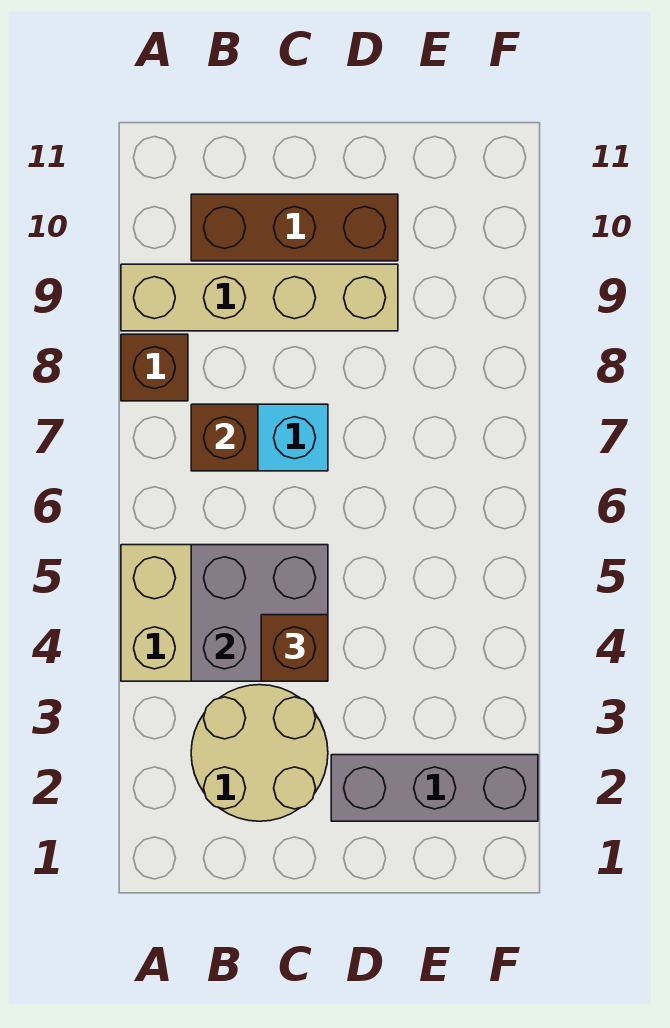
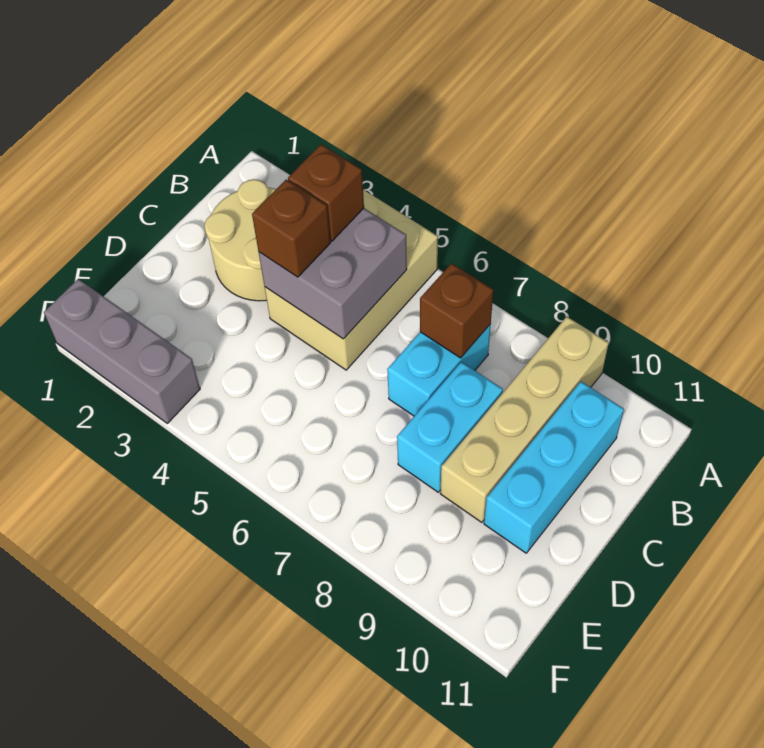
brown 1x1 brick [121,334,188,401] -> brown 1x1 brick moved to [288,144,364,241]
brown 1x3 brick [191,194,398,261] -> cyan 1x3 brick [484,382,624,553]
none -> cyan 1x2 brick [397,362,503,492]
grey 1x3 brick [331,755,538,821] -> grey 1x3 brick turned to [44,279,200,423]

